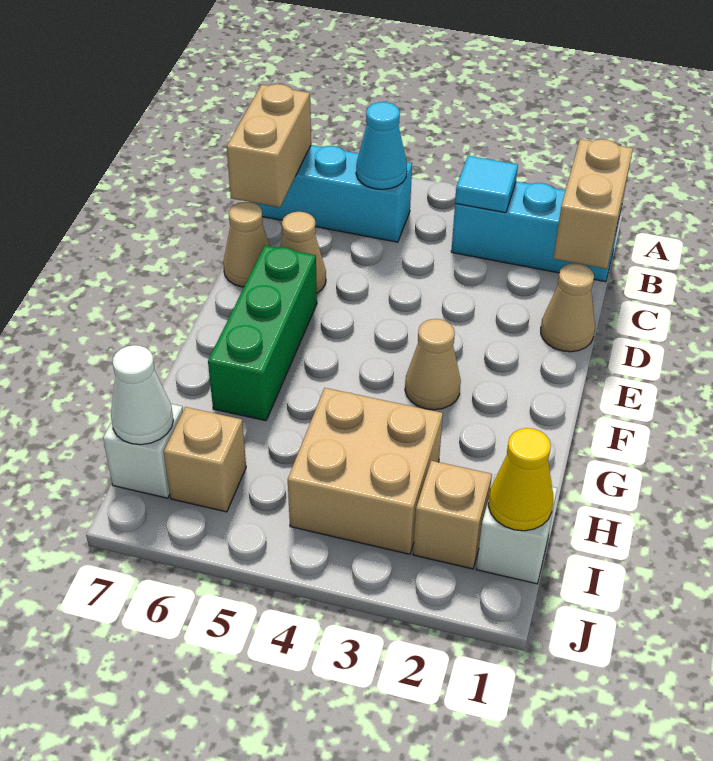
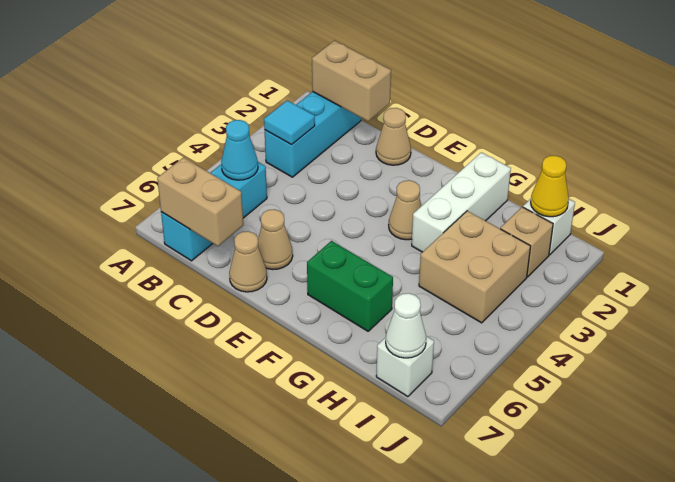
green 1x3 brick [208,245,317,421] -> green 1x2 brick [307,241,393,331]
none -> white 1x3 brick [412,152,511,252]
tan 1x1 brick [164,407,246,512] -> none

